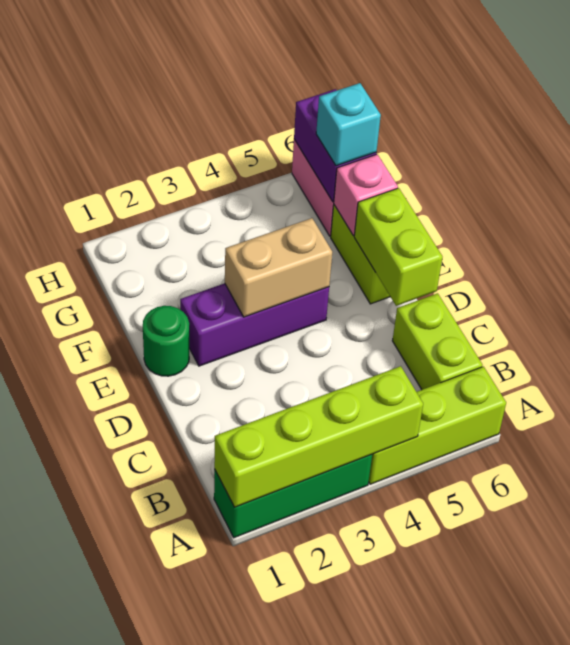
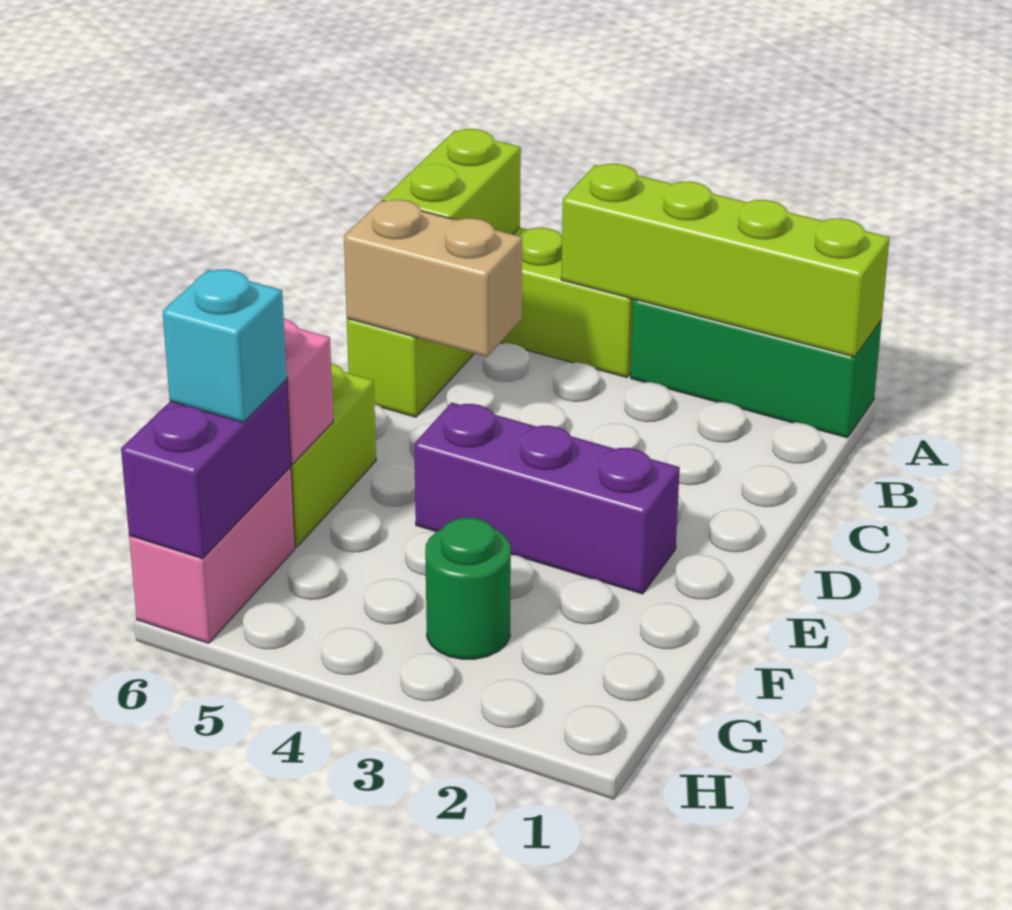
lime 1x2 brick [354,188,443,306] -> lime 1x2 brick moved to [383,129,521,234]
green 1x1 round brick [143,306,189,376] -> green 1x1 round brick moved to [425,518,511,659]
tan 1x2 brick [225,218,332,317] -> tan 1x2 brick moved to [344,200,522,357]

